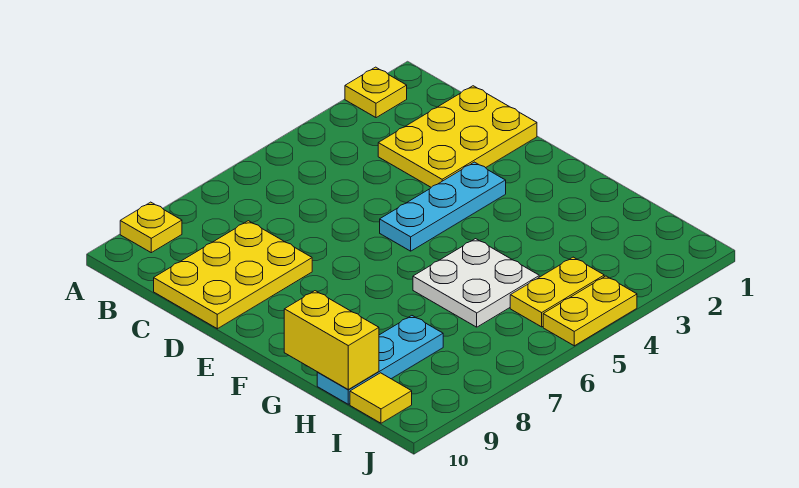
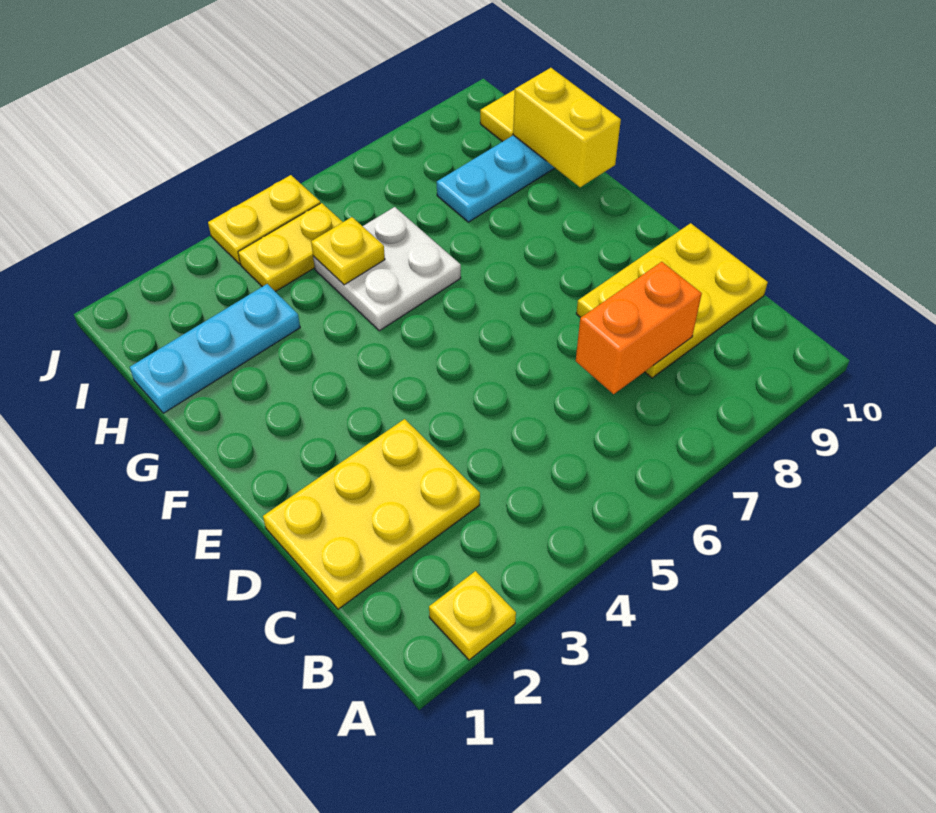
yellow 1x1 plate [120,202,182,253] -> yellow 1x1 plate moved to [311,217,385,285]
none -> orange 1x2 brick [576,262,702,394]
cyan 1x3 plate [380,162,506,251] -> cyan 1x3 plate moved to [130,284,300,413]

